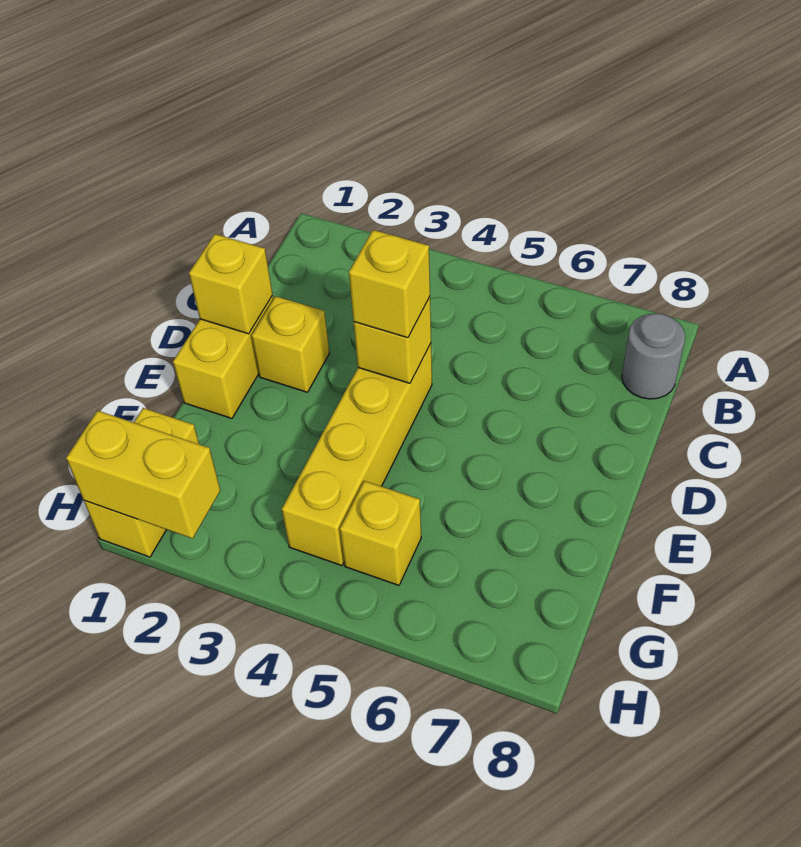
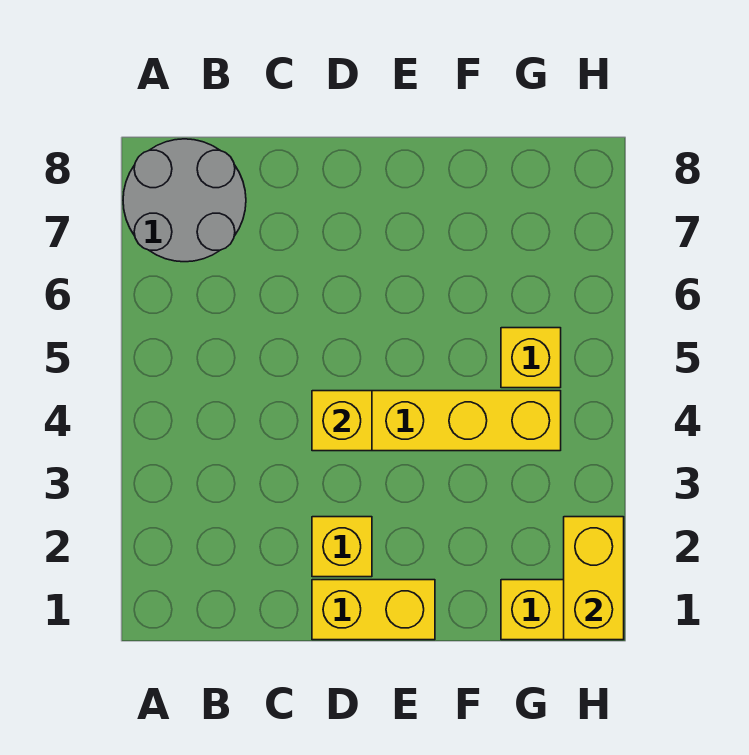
grey 1x1 round brick [622,313,685,399] -> grey 2x2 round brick [123,139,246,262]
yellow 1x1 brick [189,234,273,334] -> none
yellow 1x1 brick [349,230,430,338] -> none

